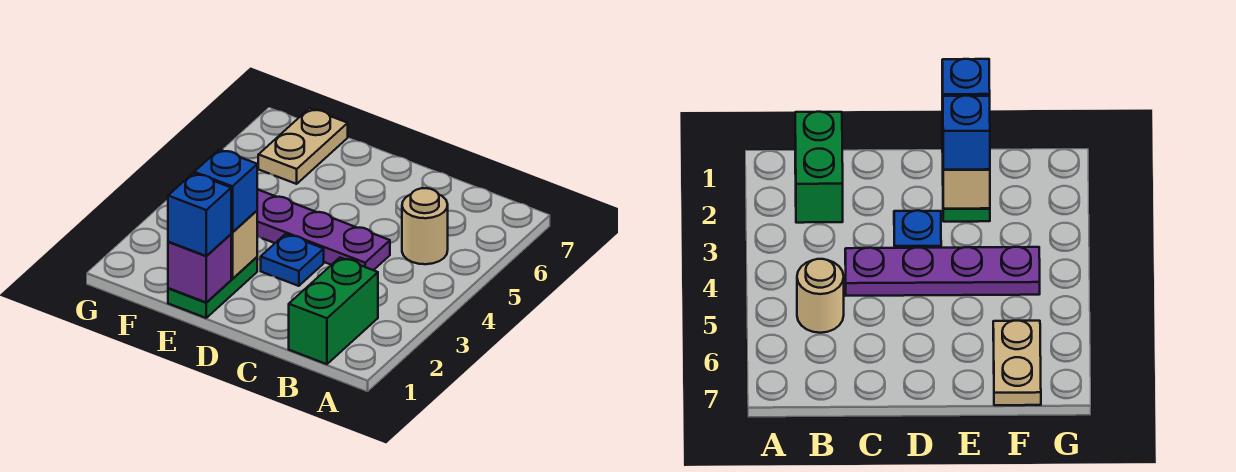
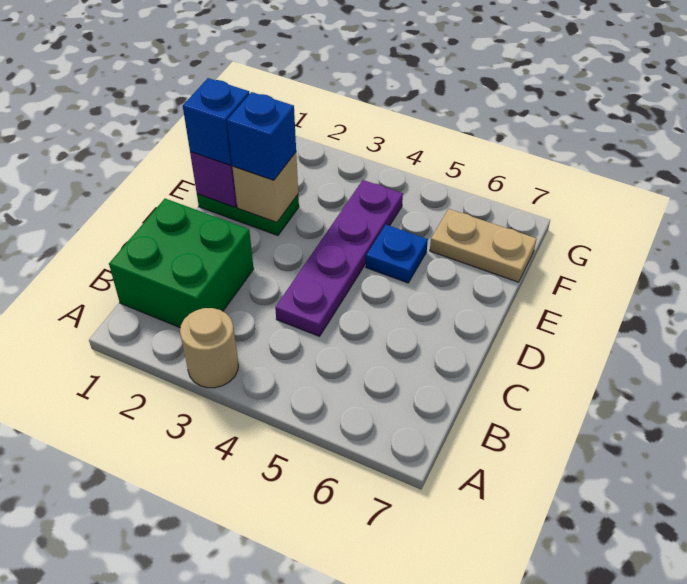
green 1x2 brick [289,258,378,364] -> green 2x2 brick [109,199,254,327]
tan 1x1 round brick [402,188,448,264] -> tan 1x1 round brick moved to [180,308,238,388]
blue 1x1 plate [261,234,324,286] -> blue 1x1 plate moved to [366,225,428,283]

